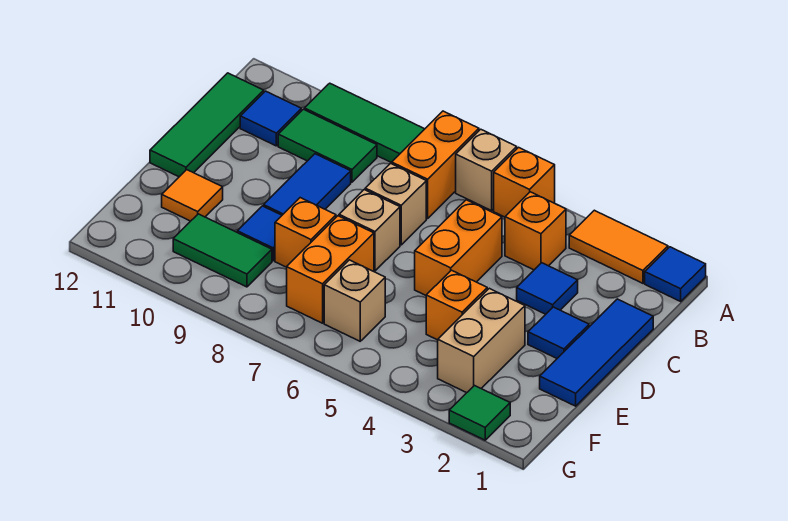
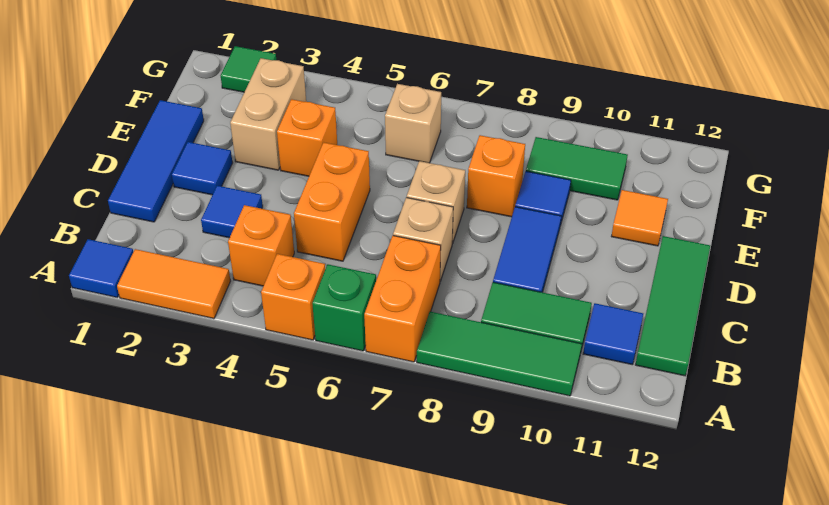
tan 1x1 brick [456,129,517,211] -> green 1x1 brick [312,264,376,351]
orange 1x2 brick [287,216,374,323] -> none

